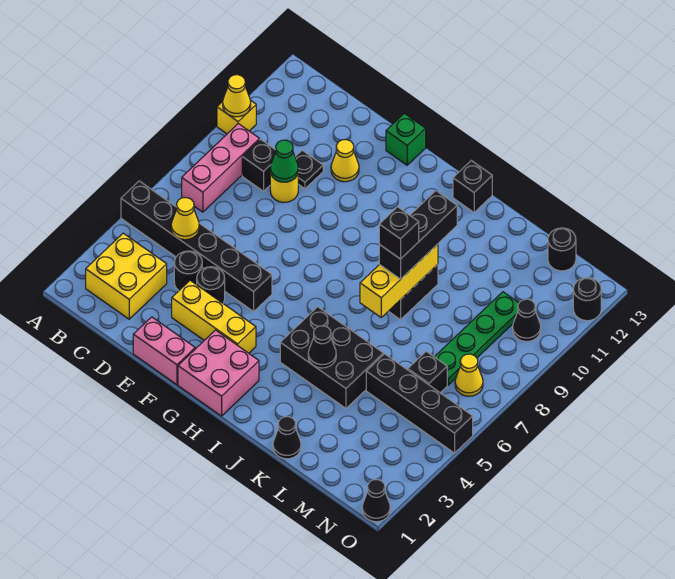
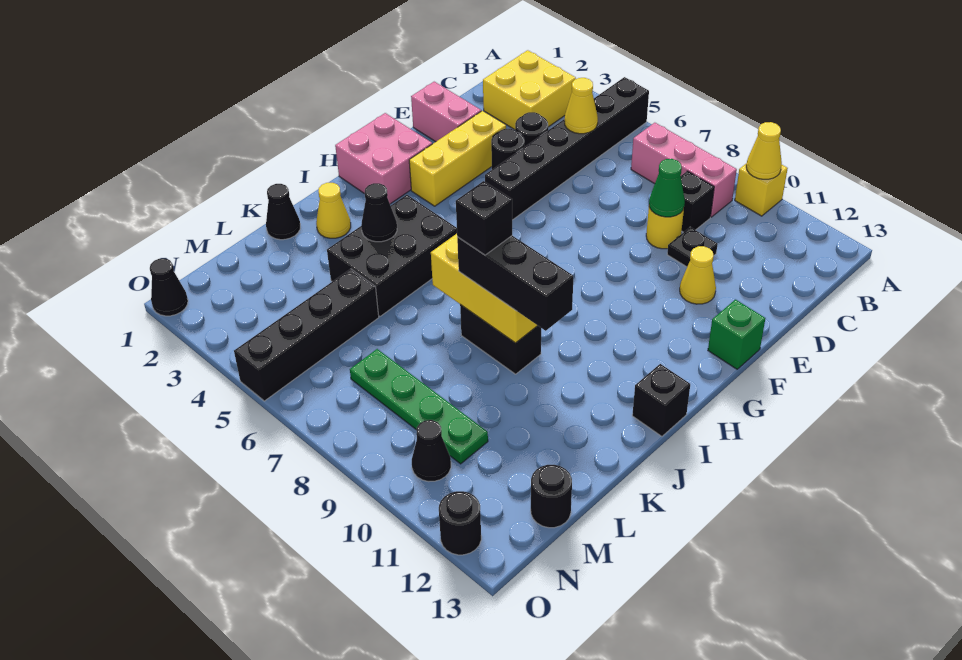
pink 1x2 brick [133,317,195,385] -> pink 1x2 brick turned to [411,82,481,142]
black 1x1 brick [408,351,447,393] -> none
yellow 1x1 cone [455,354,483,396] -> yellow 1x1 cone moved to [316,183,351,238]

